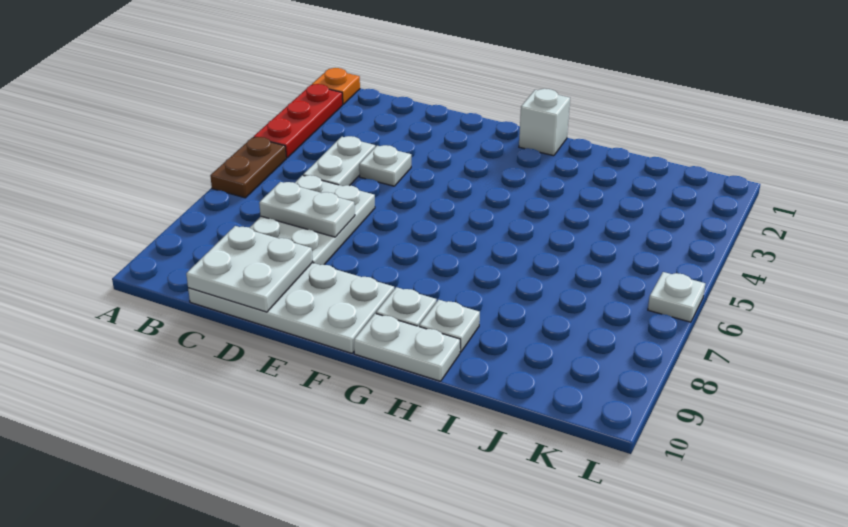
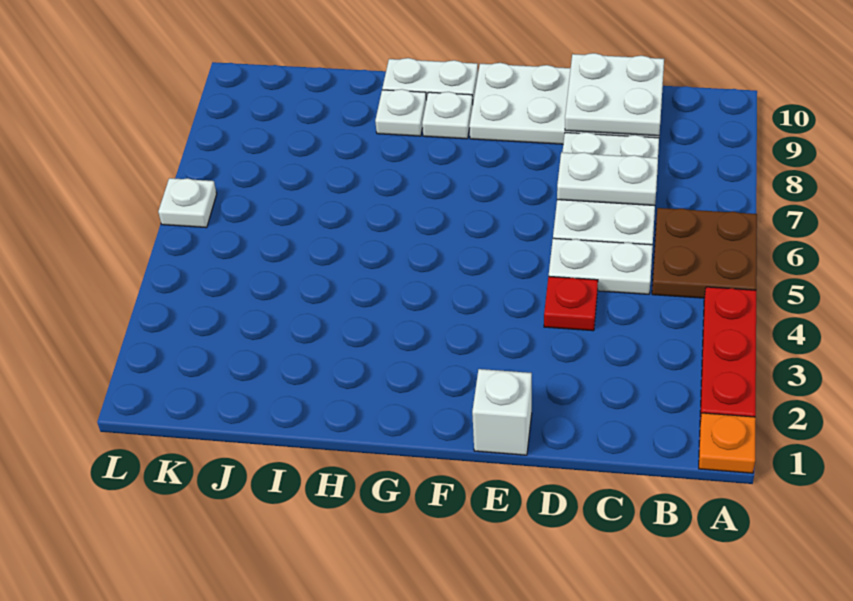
brown 1x2 plate [210,137,286,198] -> brown 2x2 plate [652,208,757,298]
white 1x2 plate [303,136,375,186] -> white 1x2 plate turned to [549,238,653,294]
white 1x1 plate [359,145,411,186] -> red 1x1 plate [544,276,598,331]
white 1x1 brick [519,89,570,156] -> white 1x1 brick moved to [472,369,532,455]

